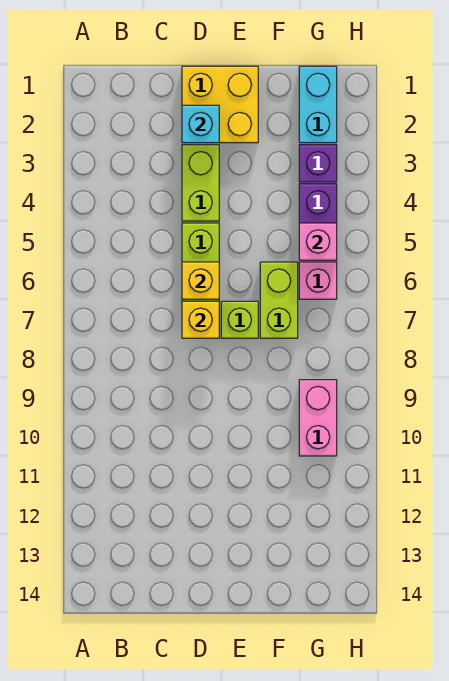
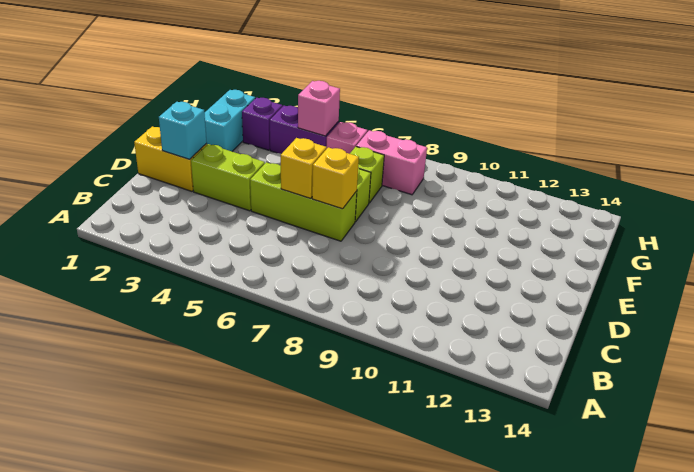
yellow 2x2 brick [182,66,258,143] -> yellow 1x2 brick [134,126,207,191]
lime 1x2 brick [260,262,298,338] -> lime 1x1 brick [350,147,384,203]
cyan 1x2 brick [299,66,337,143] -> cyan 1x2 brick turned to [205,90,255,151]
pink 1x2 brick [299,380,337,456] -> pink 1x2 brick moved to [356,130,427,195]

